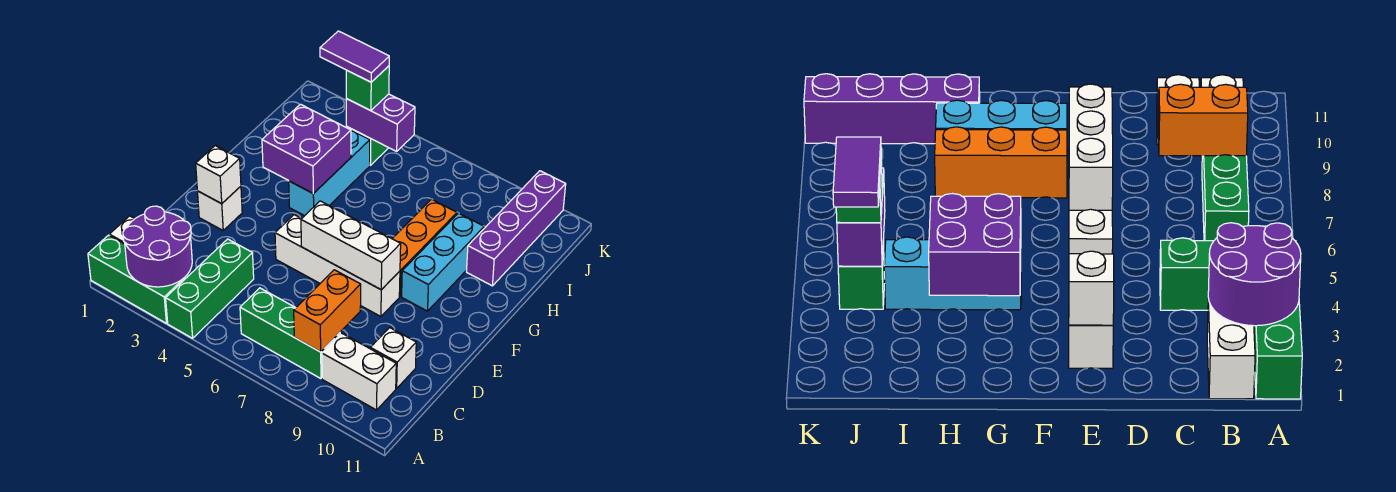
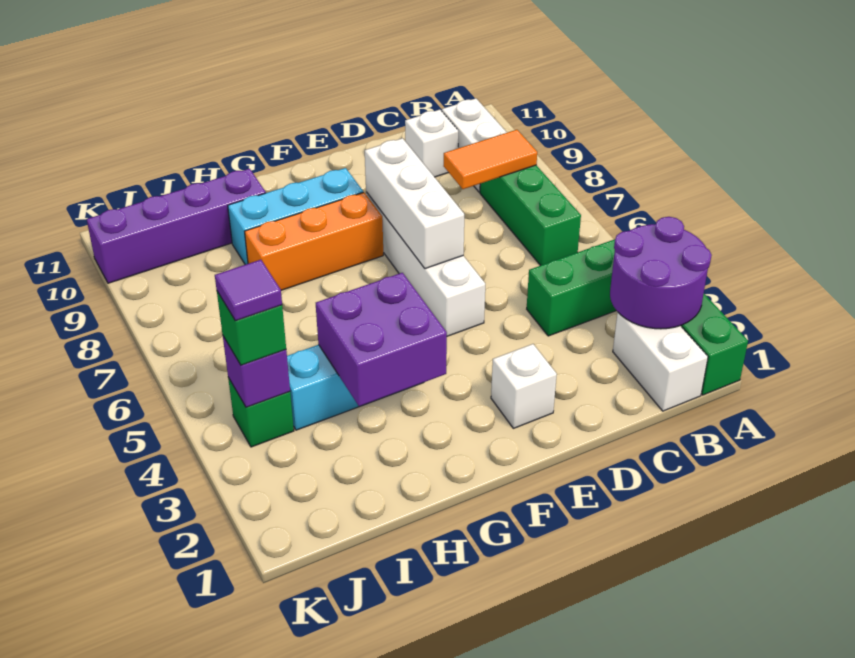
orange 1x2 brick [294,270,361,352] -> orange 1x2 tile [444,130,537,189]
white 1x1 brick [196,146,241,204] -> none
purple 1x2 tile [320,31,389,82] -> purple 1x1 tile [215,260,282,321]
purple 1x2 brick [346,94,415,151] -> purple 1x1 brick [223,336,290,407]

